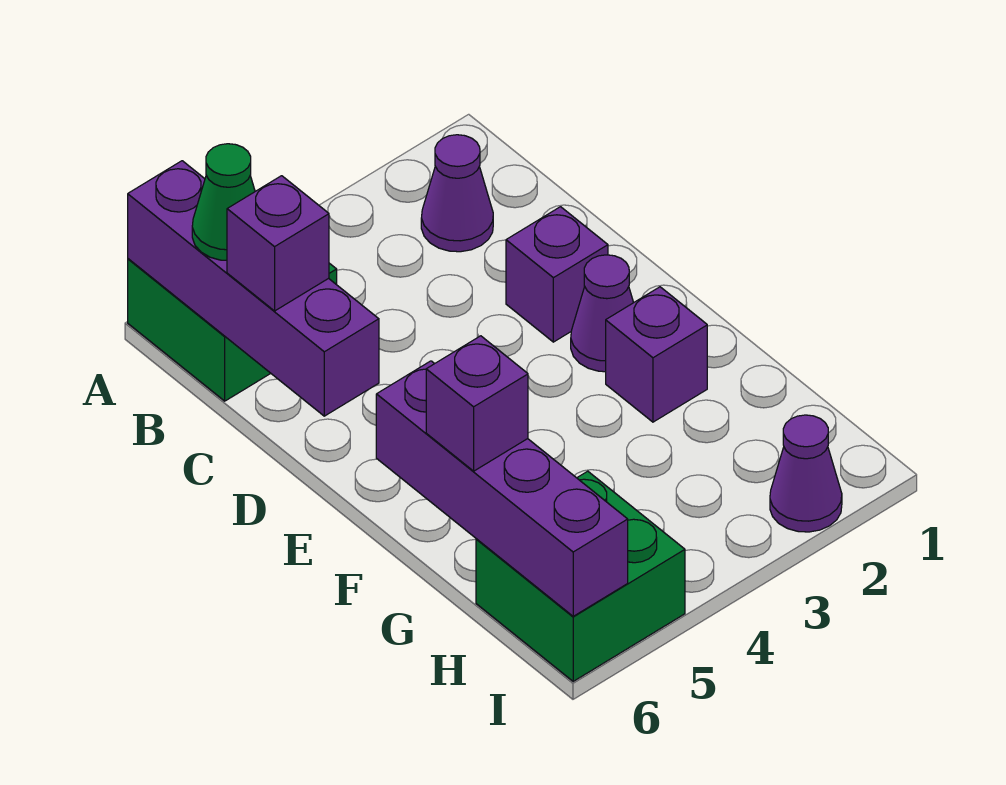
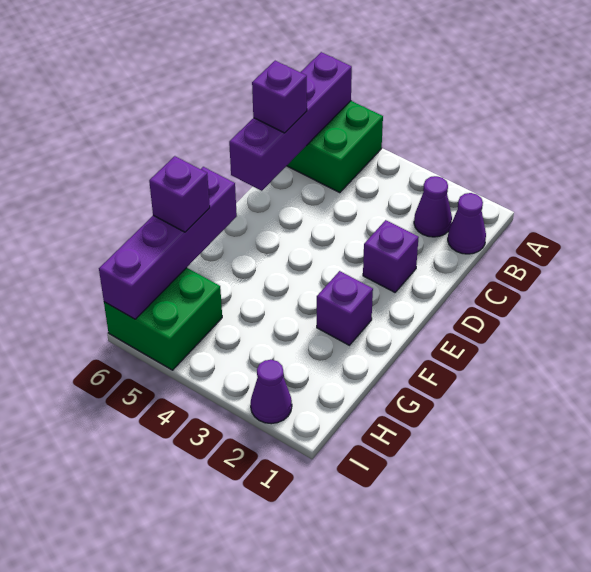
green 1x1 cone [192,144,255,260] -> none
purple 1x1 cone [571,255,634,372] -> purple 1x1 cone moved to [448,193,486,254]

